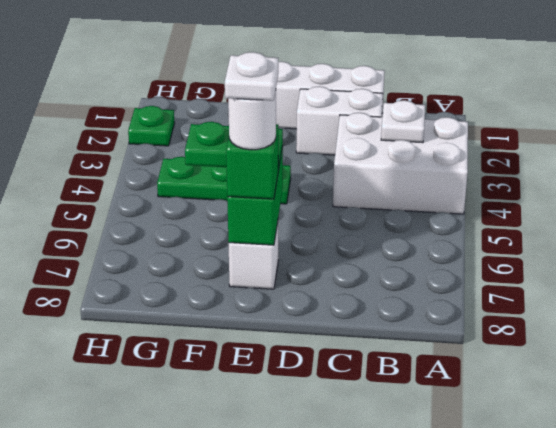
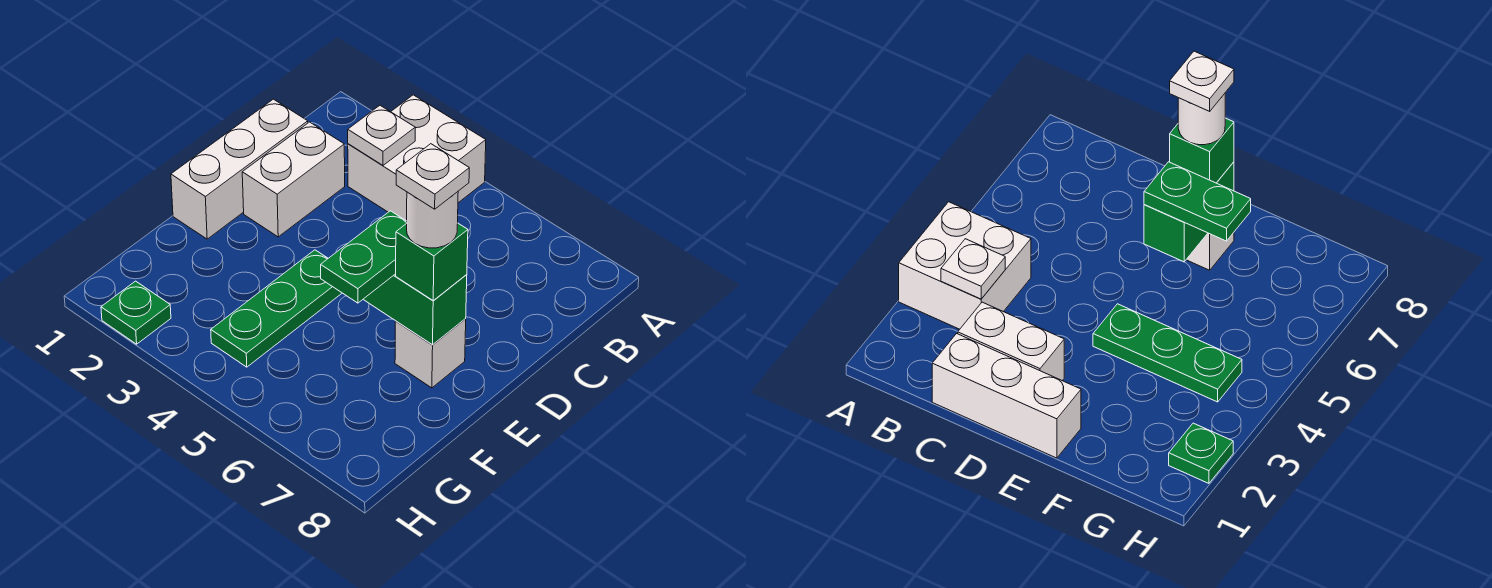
white 2x3 brick [333,113,468,214] -> white 2x2 brick [348,95,486,221]

